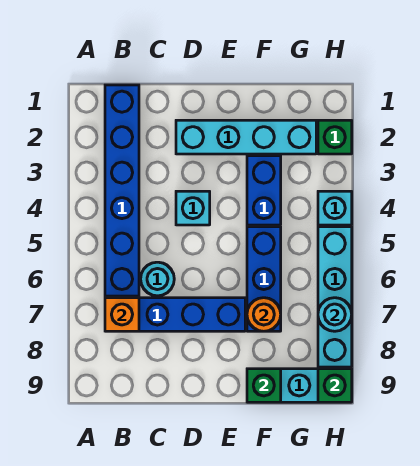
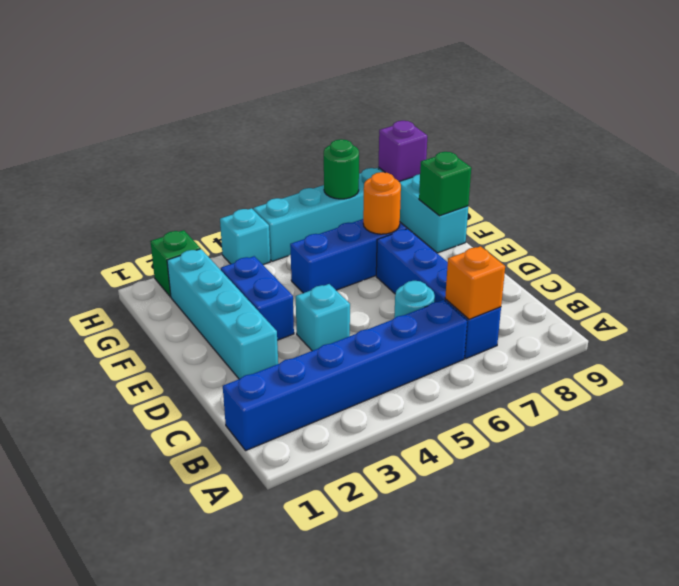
blue 1x2 brick [247,156,281,225] -> blue 1x2 brick turned to [221,256,294,340]
cyan 1x1 round brick [318,298,352,331] -> green 1x1 round brick [324,139,359,199]
green 1x1 brick [318,369,352,402] -> purple 1x1 brick [378,121,427,181]

